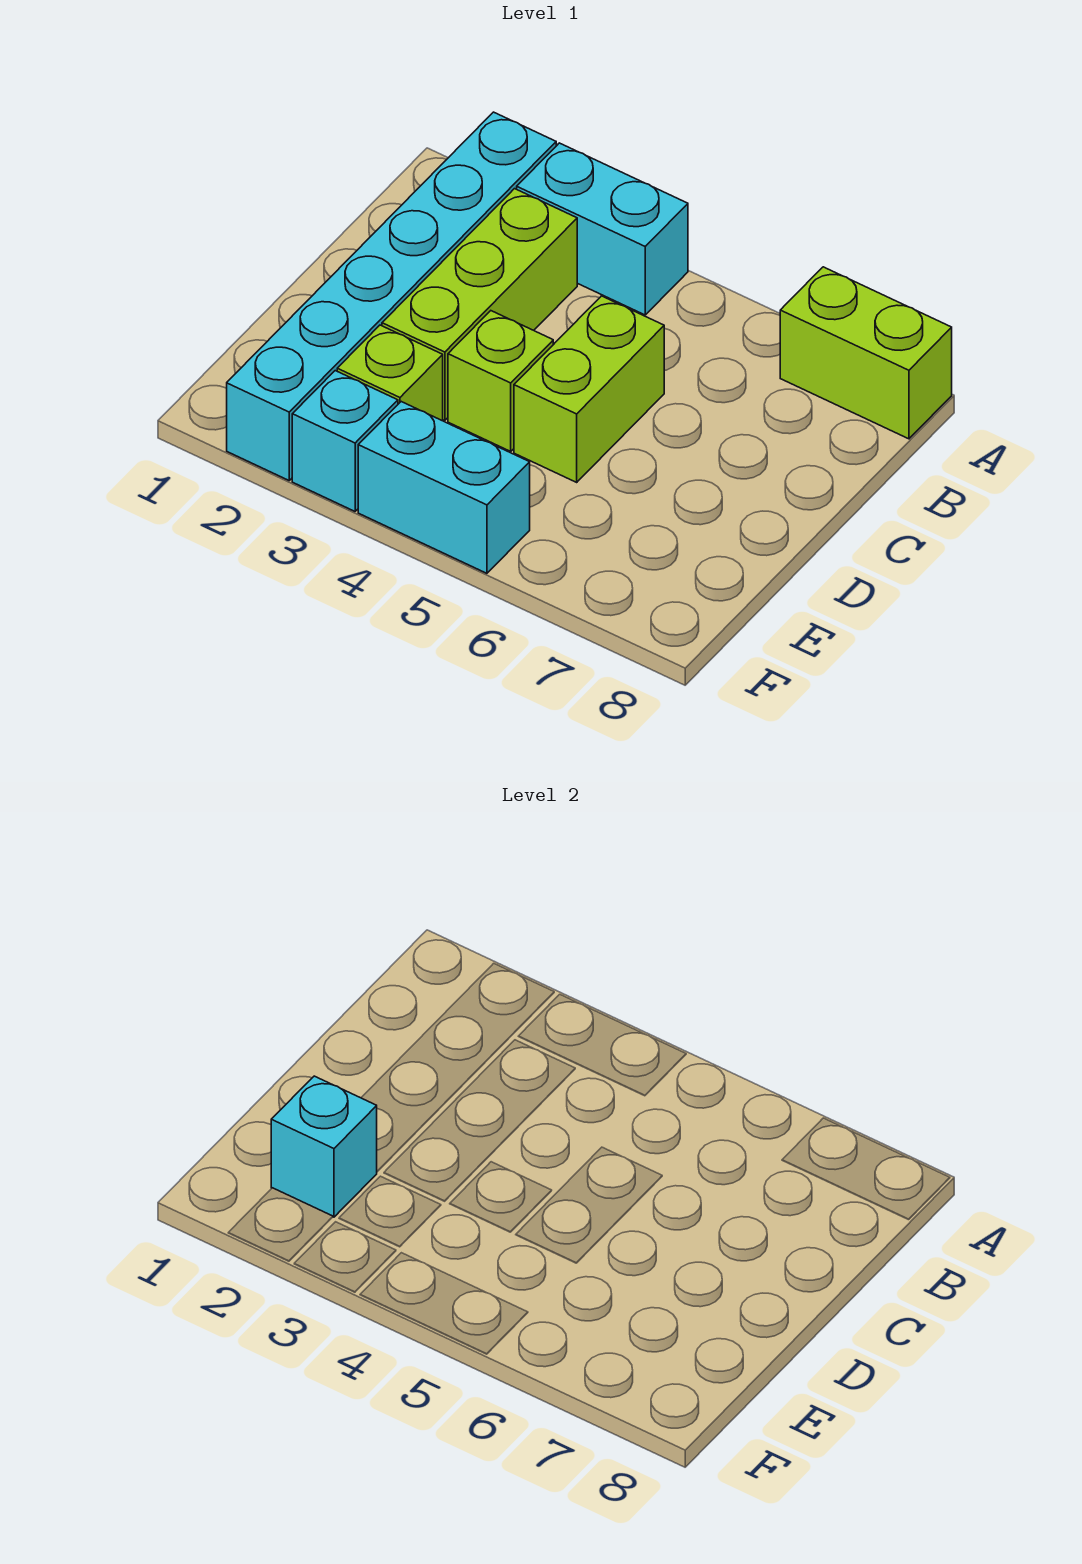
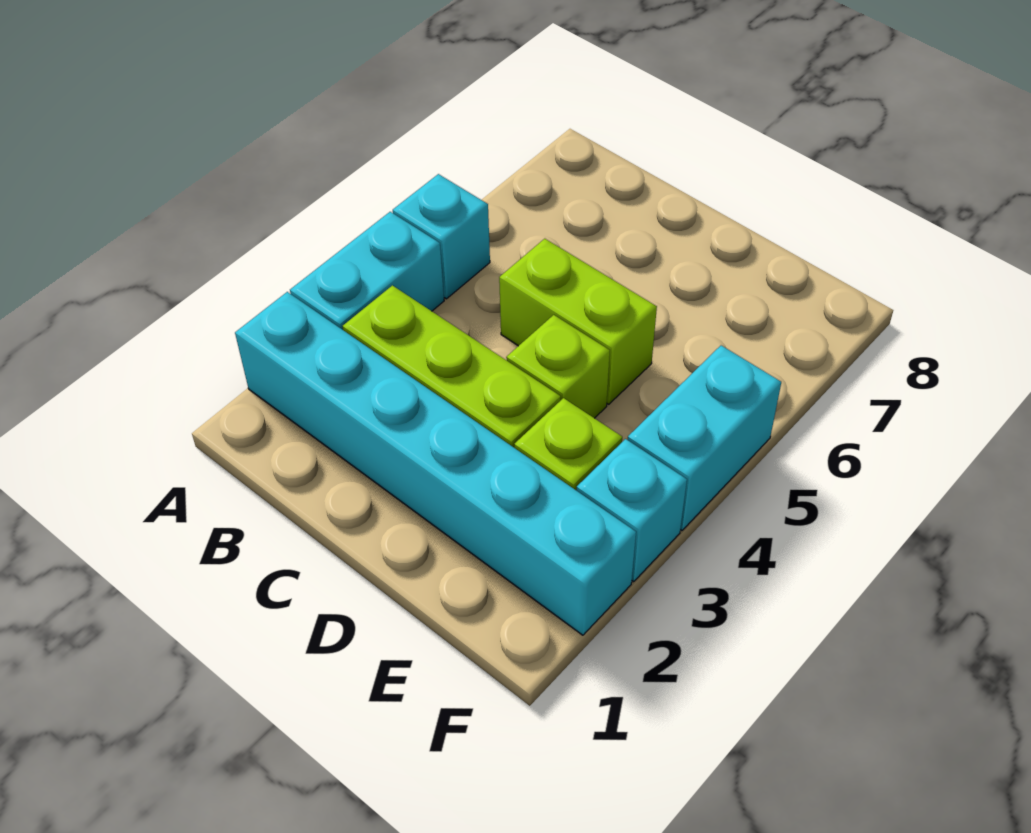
lime 1x2 brick [780,267,952,439] -> none
cyan 1x1 brick [271,1076,377,1217] -> cyan 1x1 brick moved to [393,174,490,299]

